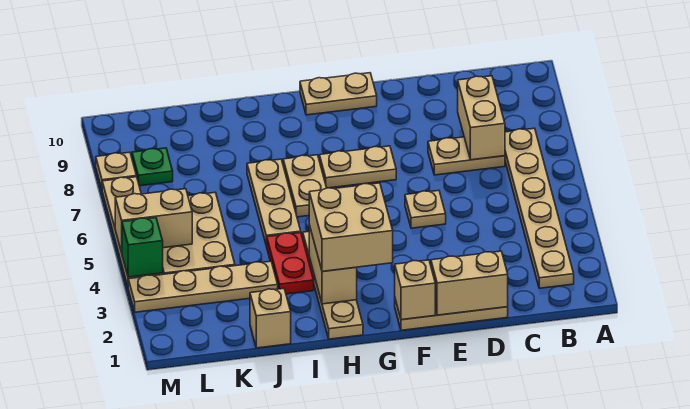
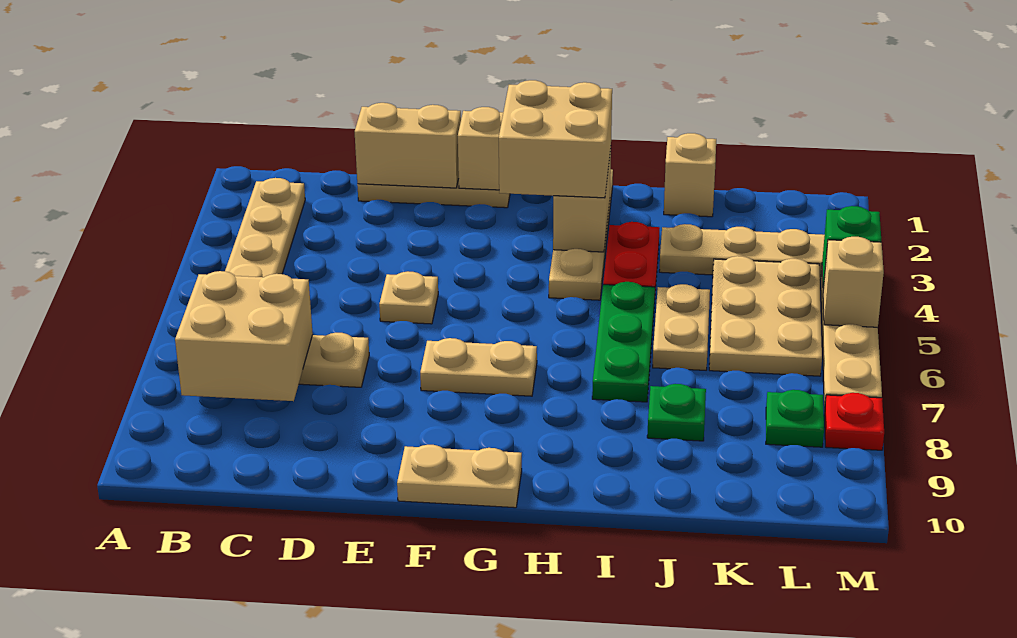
tan 1x2 brick [458,76,505,160] -> tan 2x2 brick [175,271,313,401]
tan 1x2 plate [283,155,326,217] -> tan 1x2 plate moved to [653,284,710,370]
tan 1x3 plate [247,159,301,246] -> green 1x3 plate [592,282,655,402]
none -> green 1x1 plate [647,384,706,441]
tan 1x2 brick [115,189,192,252] -> tan 1x1 brick [823,237,884,327]
tan 1x1 plate [96,152,136,188] -> red 1x1 plate [824,393,884,450]

